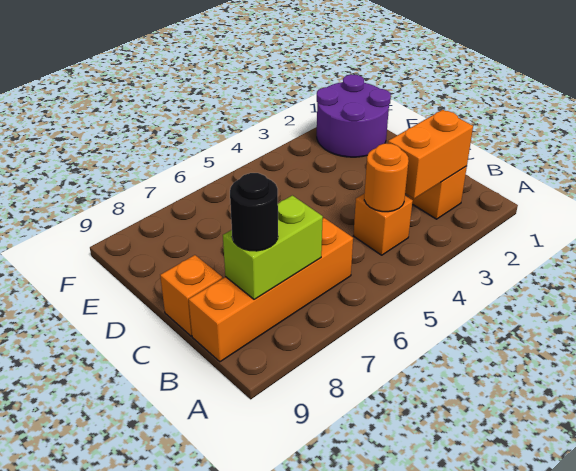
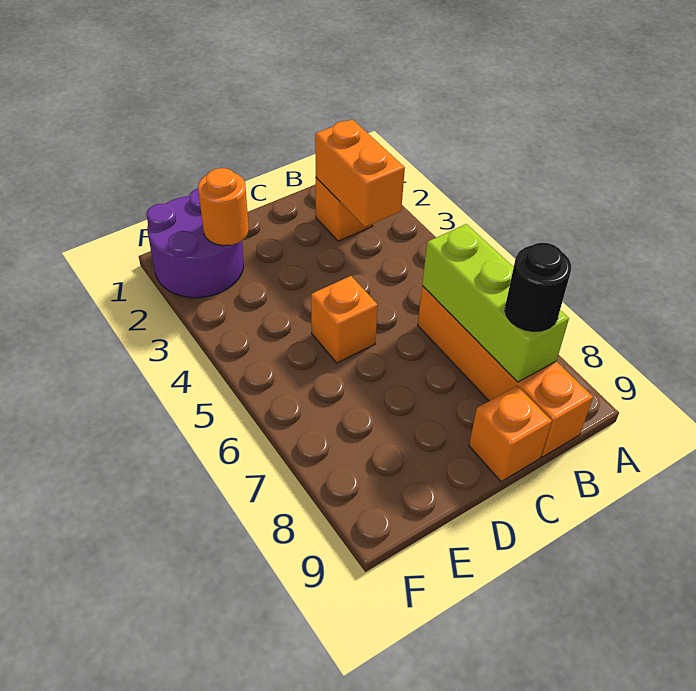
orange 1x1 brick [353,194,413,255] -> orange 1x1 brick moved to [311,276,378,363]
orange 1x1 round brick [364,143,409,212] -> orange 1x1 round brick moved to [198,168,249,246]
lime 1x2 brick [223,195,323,299] -> lime 1x3 brick [422,224,569,382]

